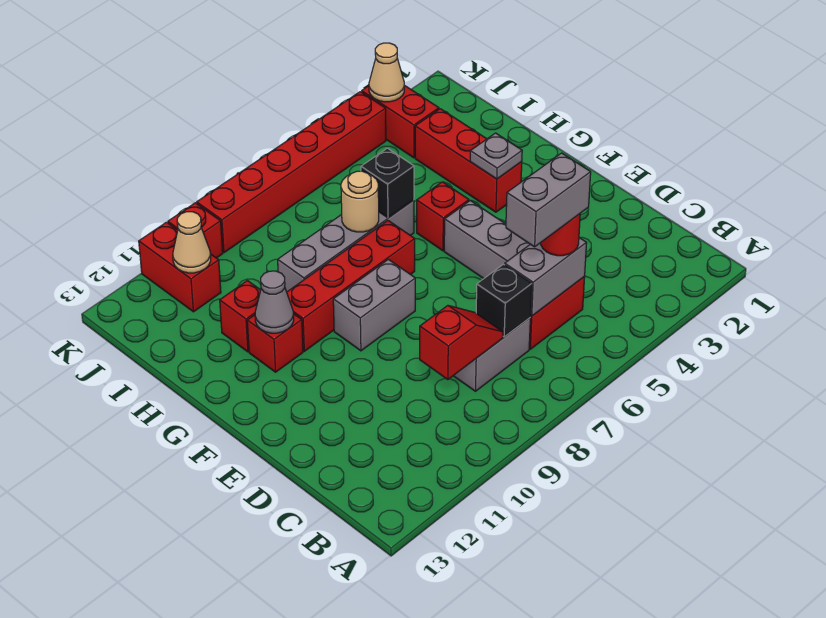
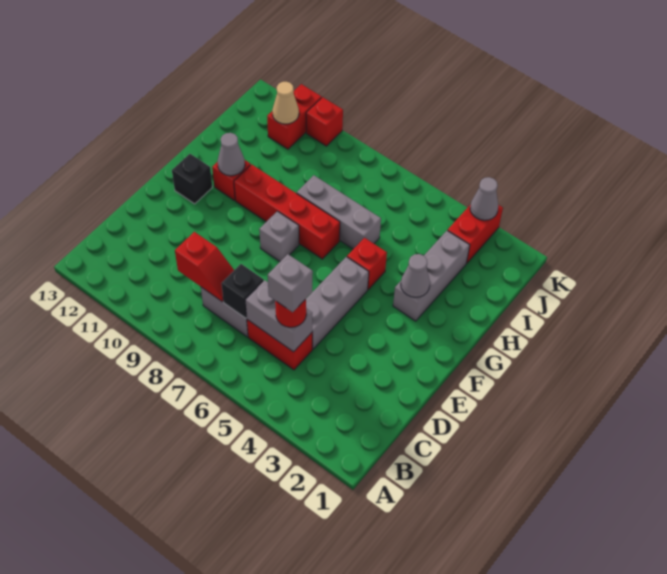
grey 1x2 brick [506,153,591,247] -> grey 1x1 brick [268,254,313,312]
grey 1x2 brick [333,259,415,351] -> grey 1x1 brick [259,211,299,261]
red 1x3 brick [415,109,522,212] -> grey 1x3 brick [393,231,470,321]
grey 1x1 plate [470,133,522,179] -> grey 1x1 cone [401,254,430,297]
grey 1x4 brick [278,200,414,292] -> grey 1x3 brick [297,175,381,249]
black 1x1 brick [361,148,414,218] -> black 1x1 brick moved to [172,154,212,204]
tan 1x1 round brick [341,171,379,232] -> none
red 1x1 brick [220,281,261,352] -> none
tan 1x1 cone [369,43,404,102] -> grey 1x1 cone [470,177,498,220]
red 1x6 brick [197,92,386,253] -> none

